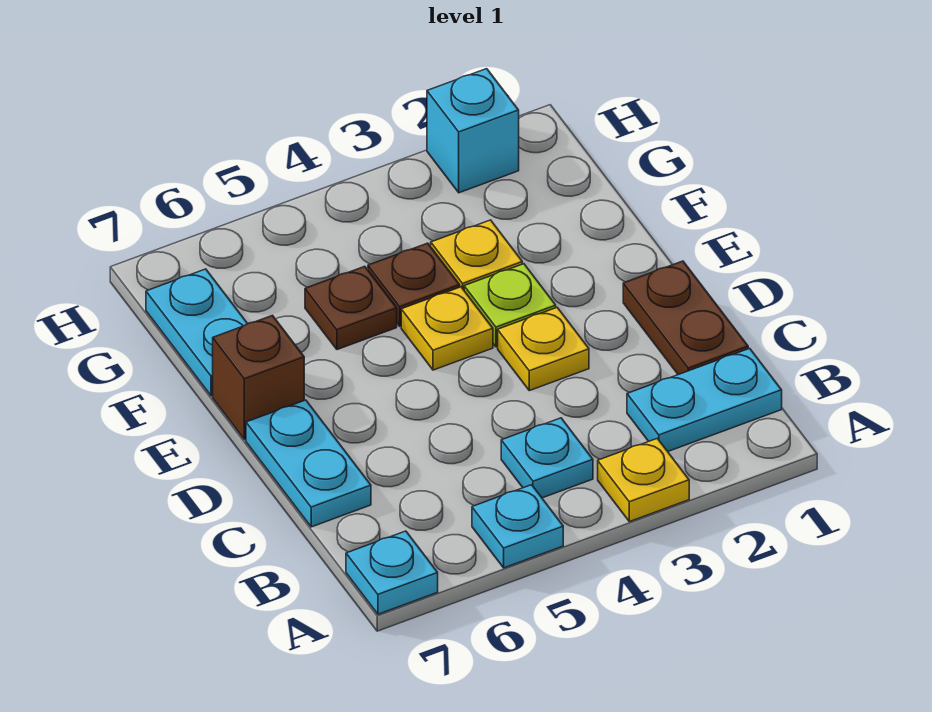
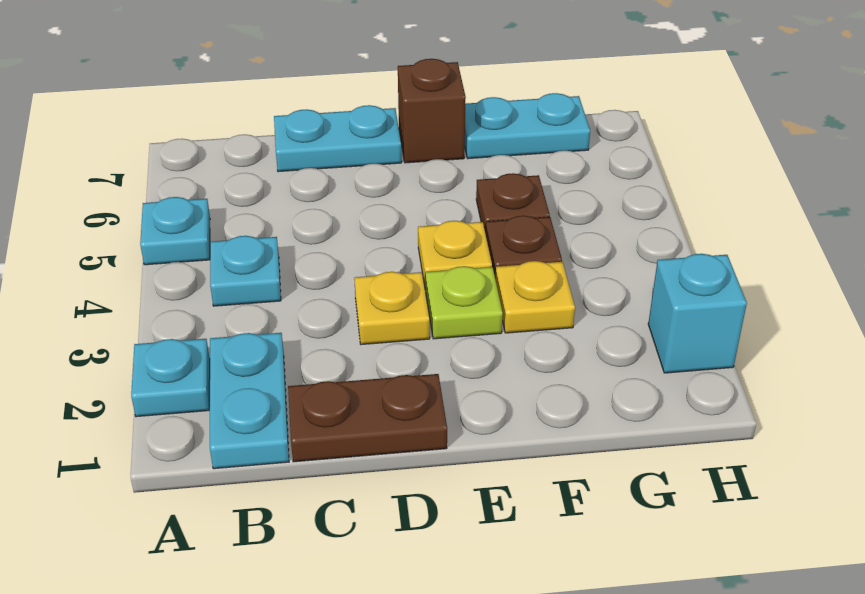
yellow 1x1 plate [598,438,689,522] -> none
cyan 1x1 plate [346,531,438,614] -> cyan 1x1 plate moved to [131,339,210,417]

